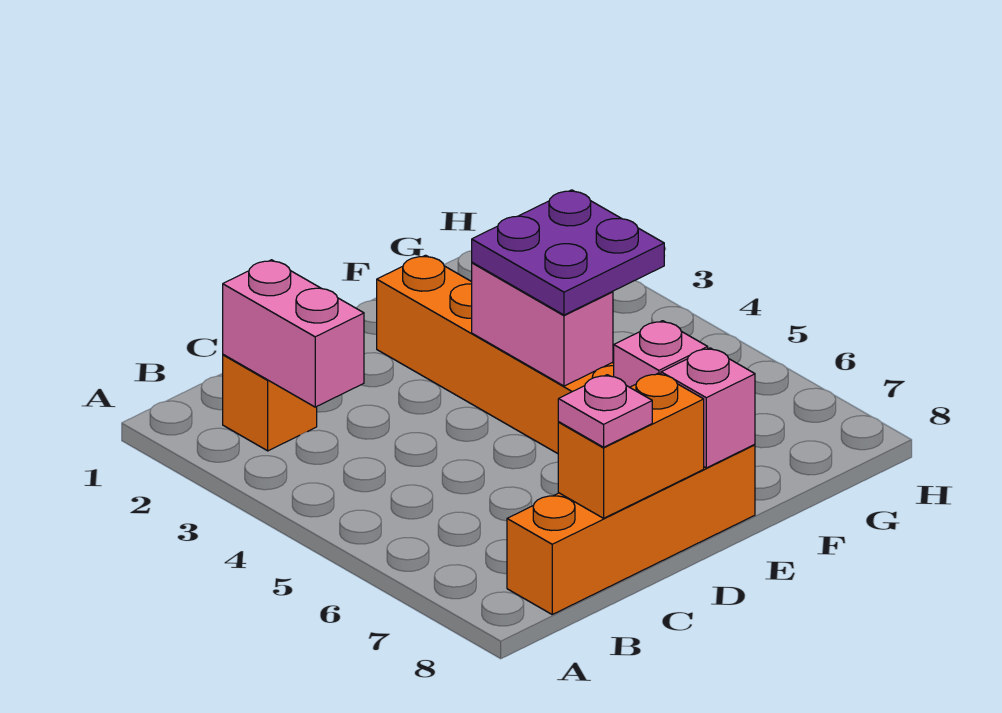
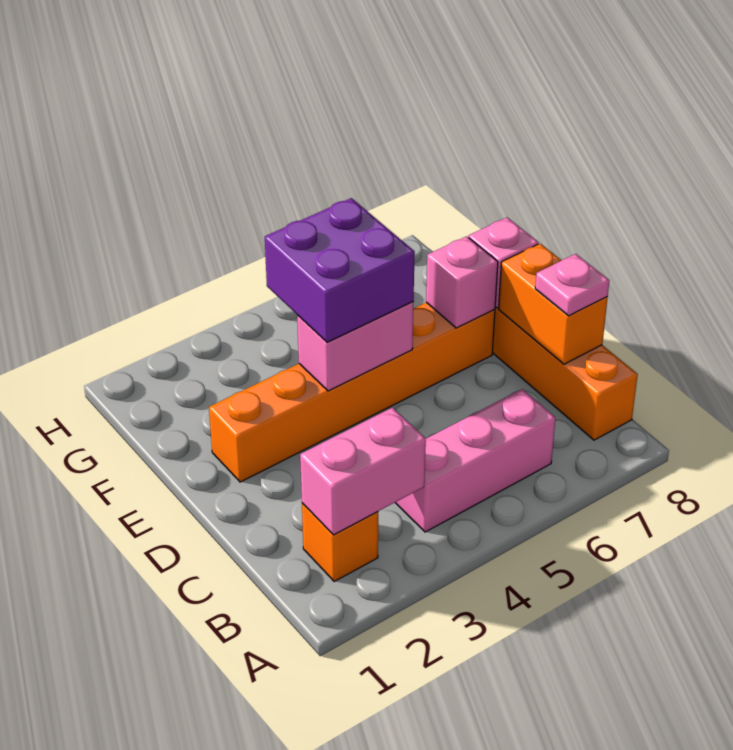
none -> pink 1x3 brick [395,389,555,532]
purple 2x2 plate [472,190,664,315] -> purple 2x2 brick [265,198,415,342]

